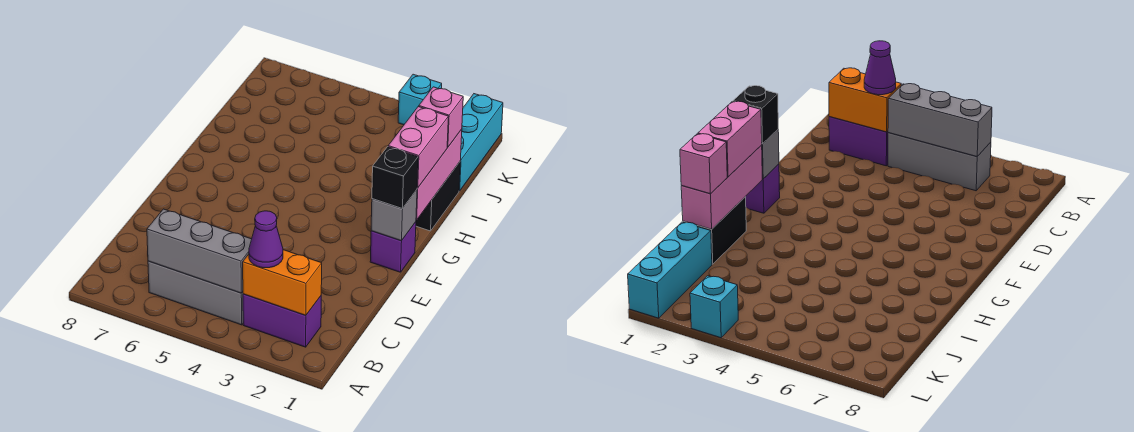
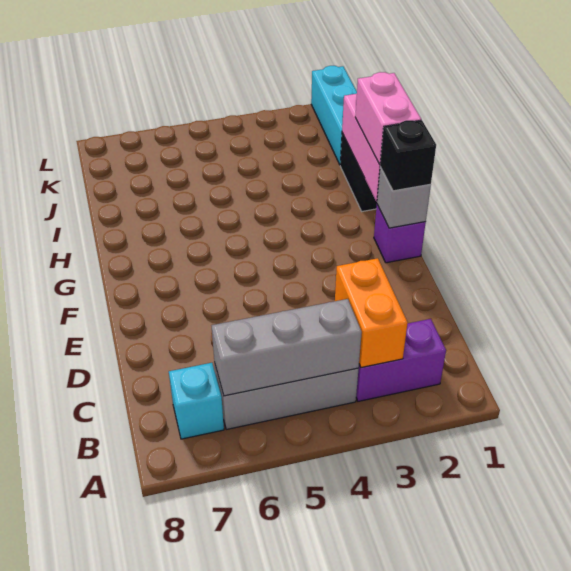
orange 1x2 brick [243,250,322,316] -> orange 1x2 brick turned to [335,258,408,368]
purple 1x1 cone [249,211,283,268] -> none
pink 1x1 brick [419,87,463,147] -> none
cyan 1x1 brick [398,74,442,125] -> cyan 1x1 brick moved to [169,363,224,439]

